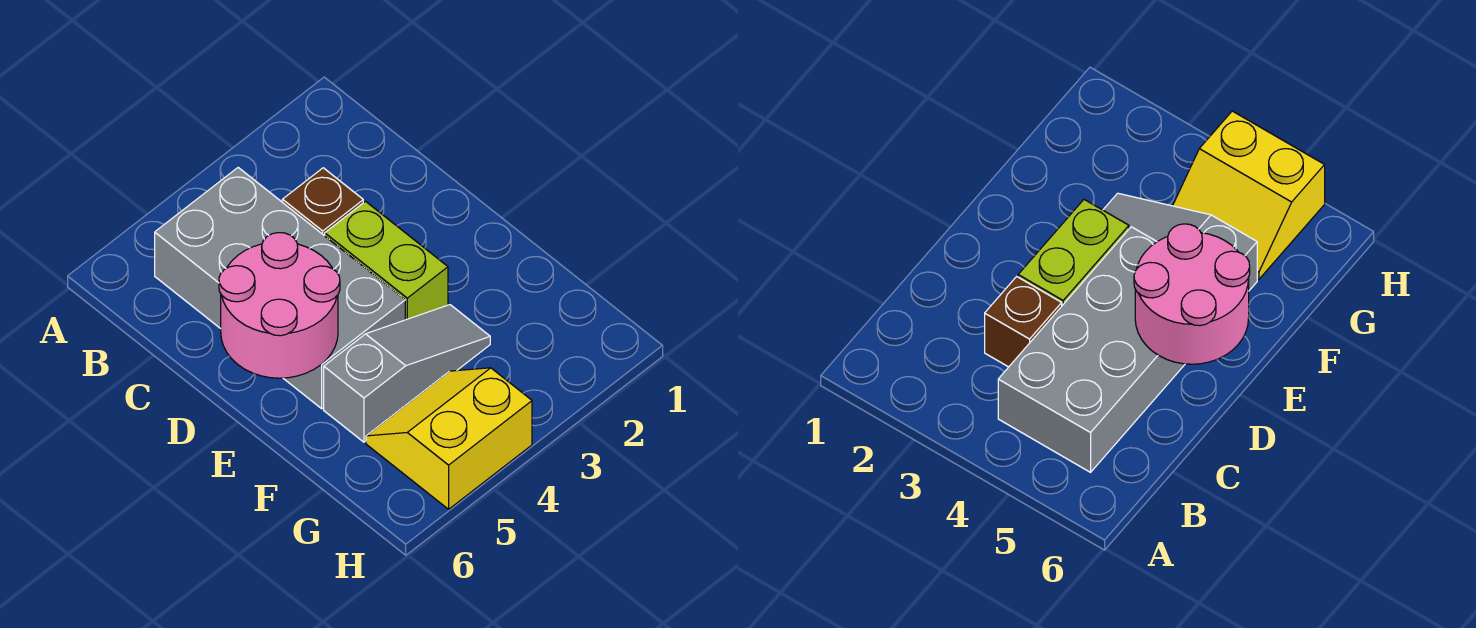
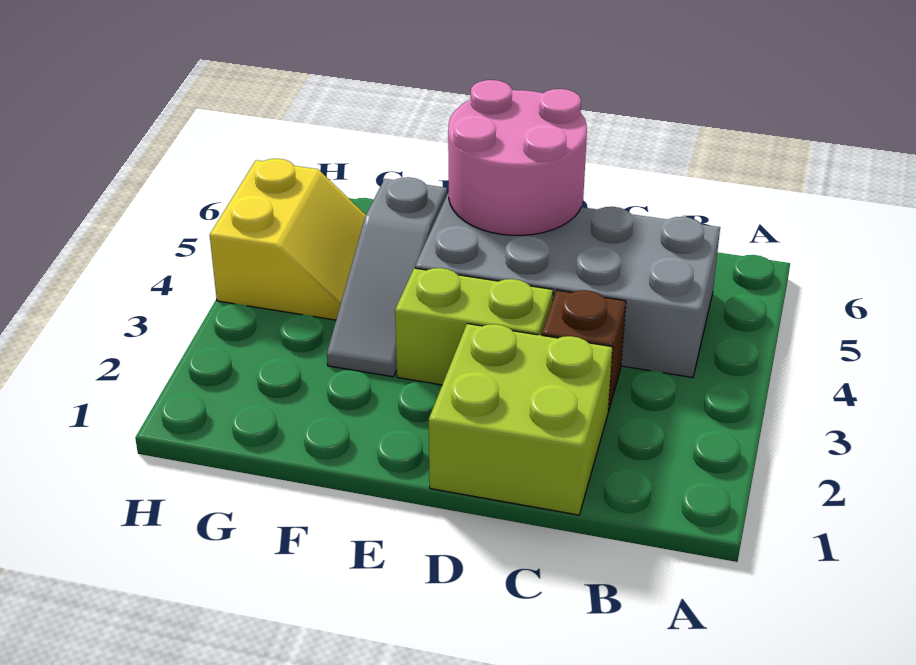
none -> lime 2x2 brick [429,324,613,515]

